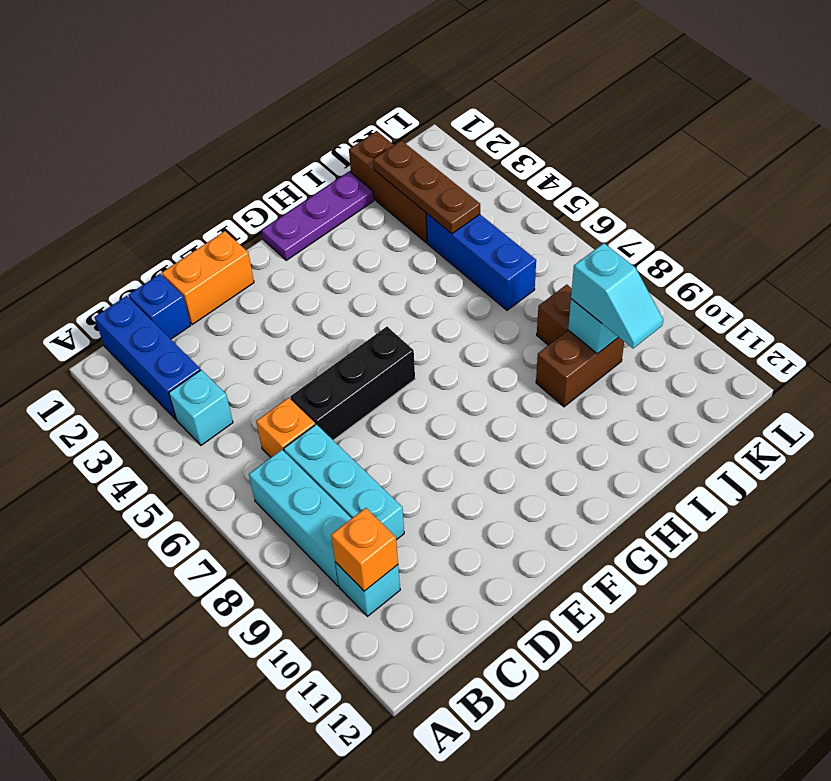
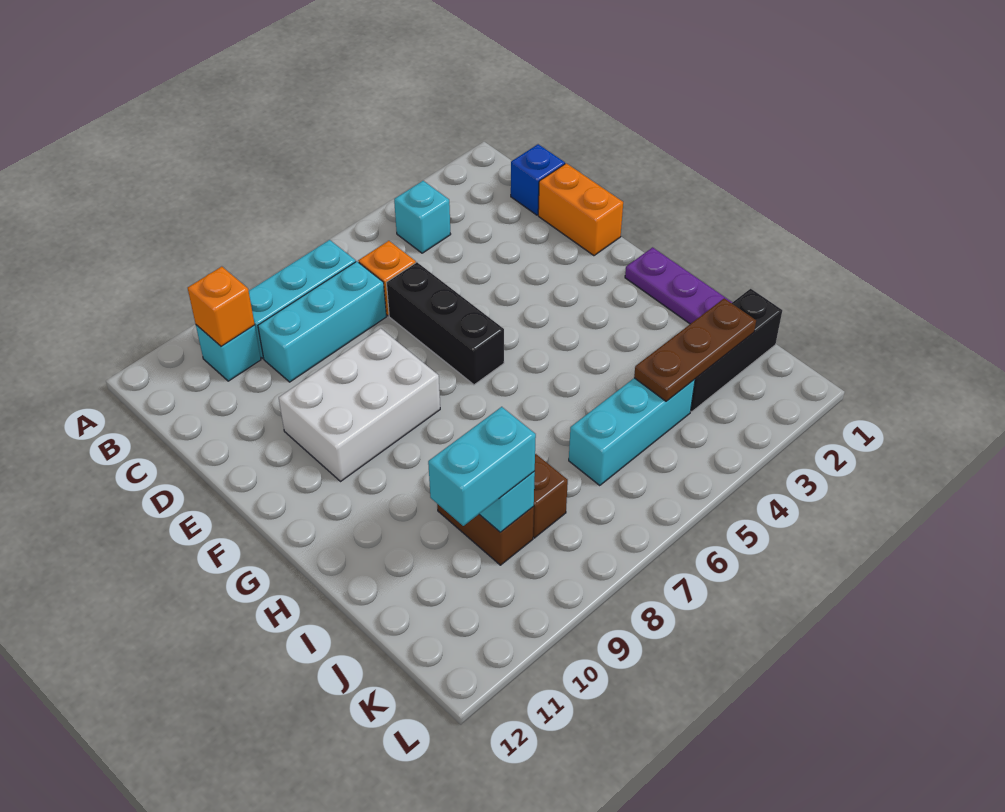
blue 1x3 brick [95,296,201,419] -> none
none -> white 2x3 brick [279,328,440,481]
brown 1x3 brick [349,131,427,243] -> black 1x3 brick [691,289,782,412]
blue 1x3 brick [426,213,536,310] -> cyan 1x3 brick [569,378,695,486]
cyan 1x2 slope [571,243,663,348] -> cyan 1x2 brick [428,407,536,526]

